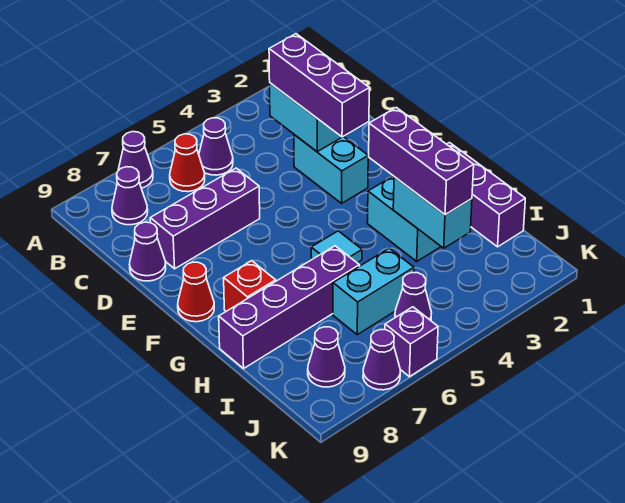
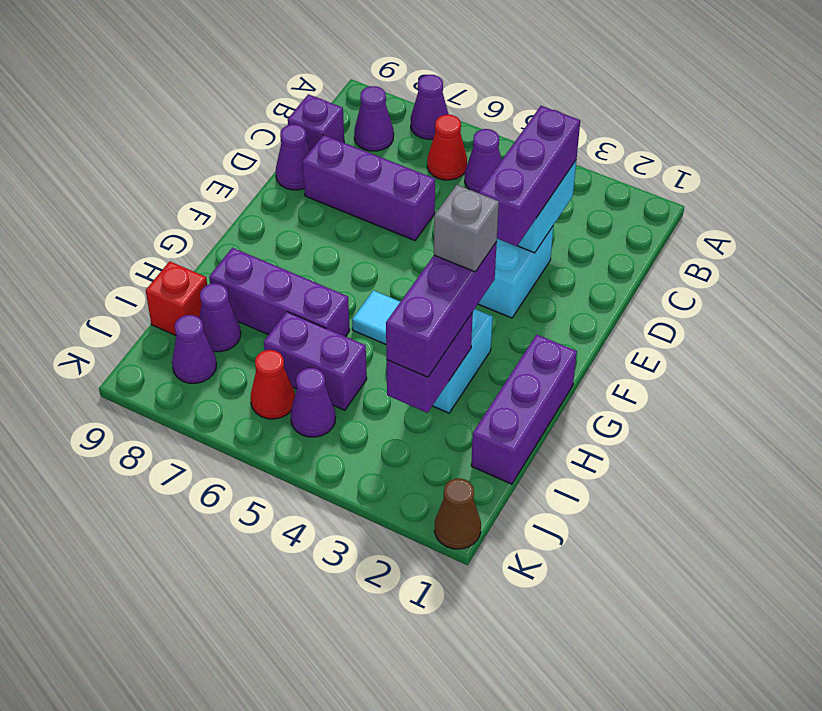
red 1x1 cone [178,262,214,322] -> red 1x1 cone moved to [251,350,295,419]
none -> grey 1x1 brick [434,185,499,272]
red 1x1 brick [224,261,276,311] -> red 1x1 brick moved to [146,261,207,335]
cyan 1x2 brick [393,177,472,248] -> purple 1x2 brick [387,312,473,413]
purple 1x4 brick [219,246,359,368] -> purple 1x3 brick [209,248,350,337]
cyan 1x2 brick [333,248,414,335] -> purple 1x2 brick [264,312,367,410]
none -> brown 1x1 cone [434,479,481,549]
purple 1x1 brick [385,307,438,377] -> purple 1x1 brick moved to [288,94,344,151]
purple 1x1 cone [363,330,400,390] -> purple 1x1 cone moved to [199,284,241,352]

